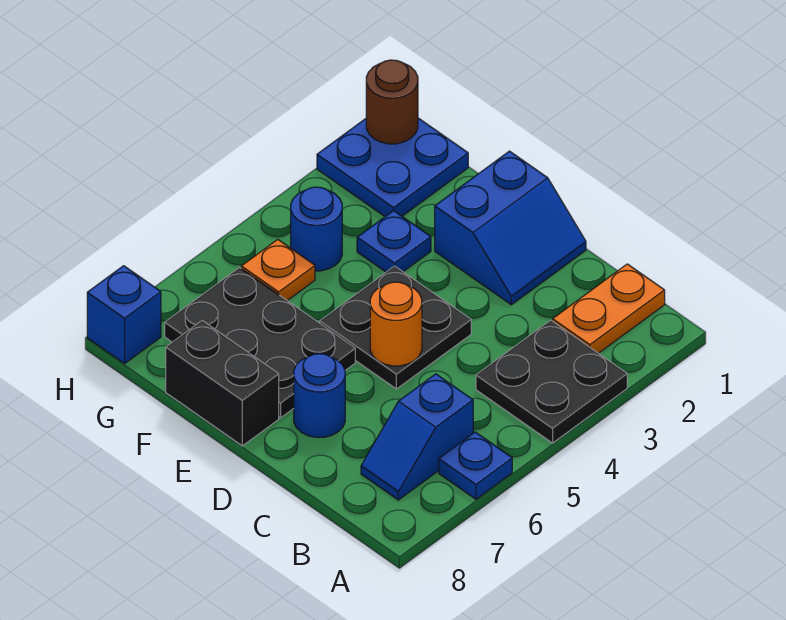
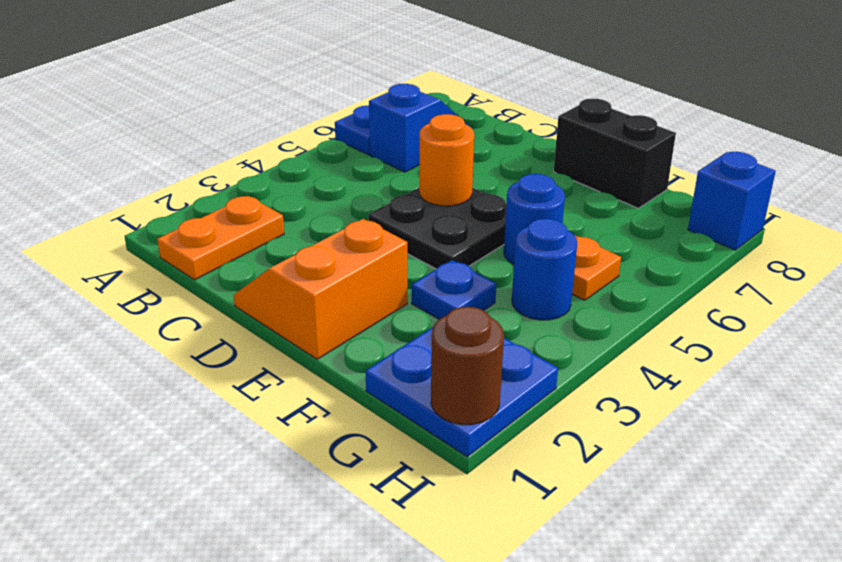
black 2x2 plate [476,320,627,443] -> none
blue 2x2 slope [435,151,586,305] -> orange 2x2 slope [234,219,407,359]
blue 1x1 round brick [294,354,345,437] -> blue 1x1 round brick moved to [504,174,565,265]
black 2x3 plate [165,268,355,418] -> none

